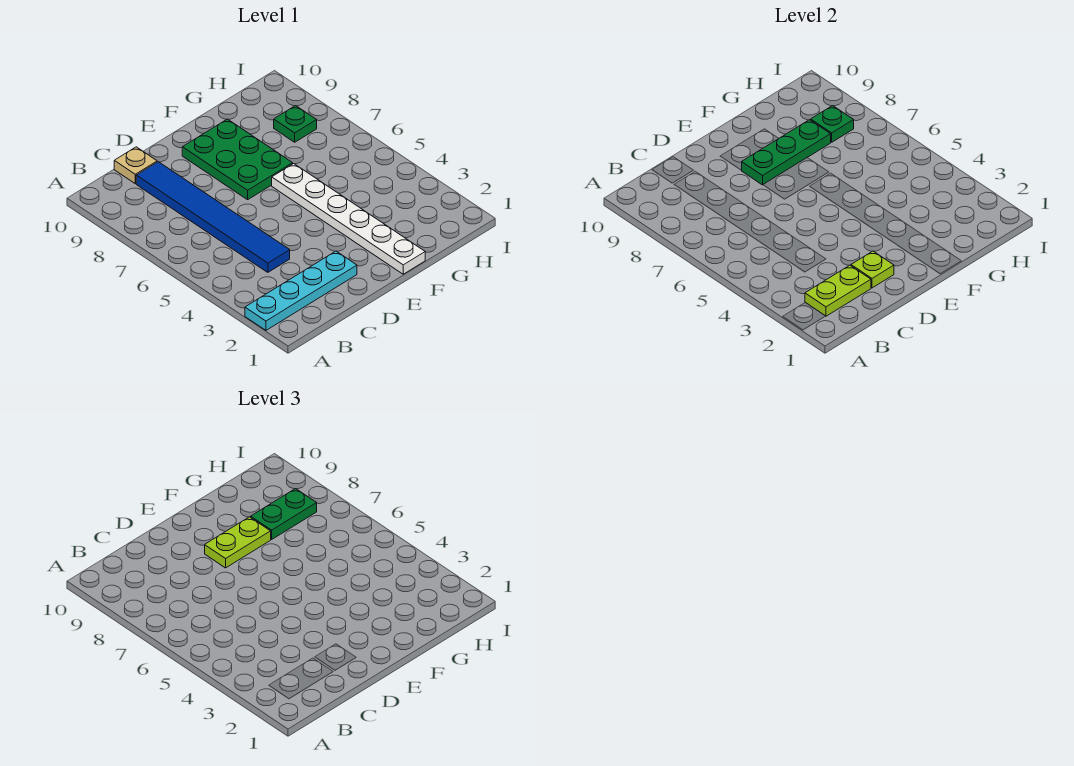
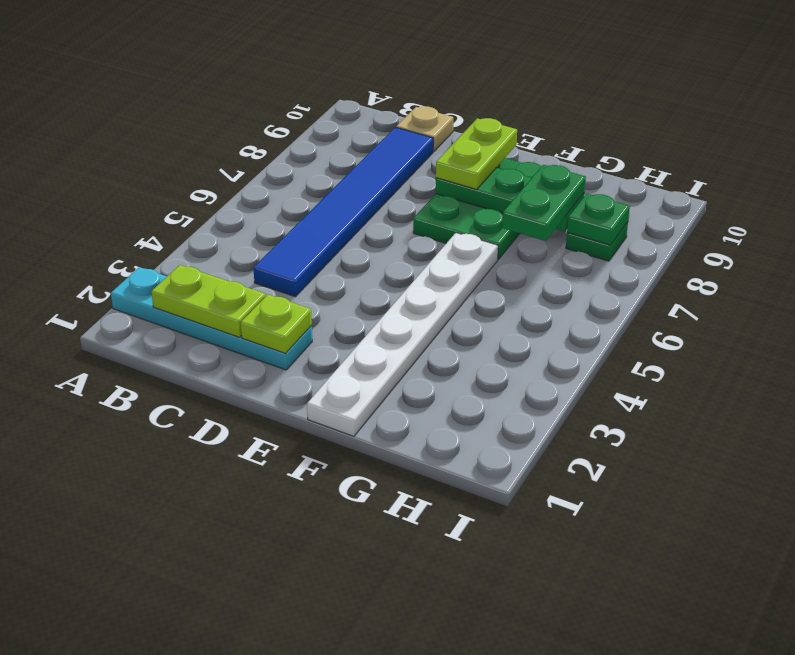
lime 1x2 plate [205,517,271,568] -> lime 1x2 plate turned to [436,118,517,189]
green 1x2 plate [251,489,317,540] -> green 1x2 plate turned to [502,165,586,241]

